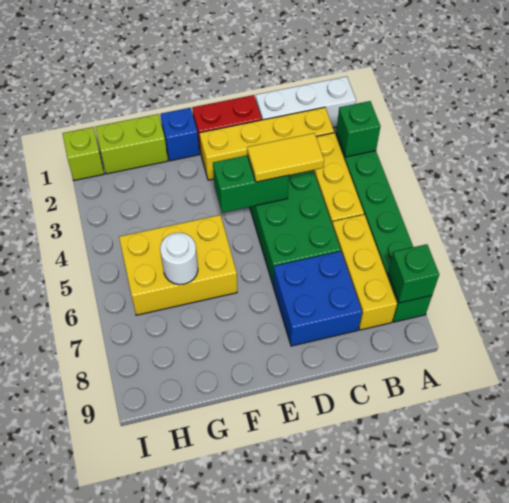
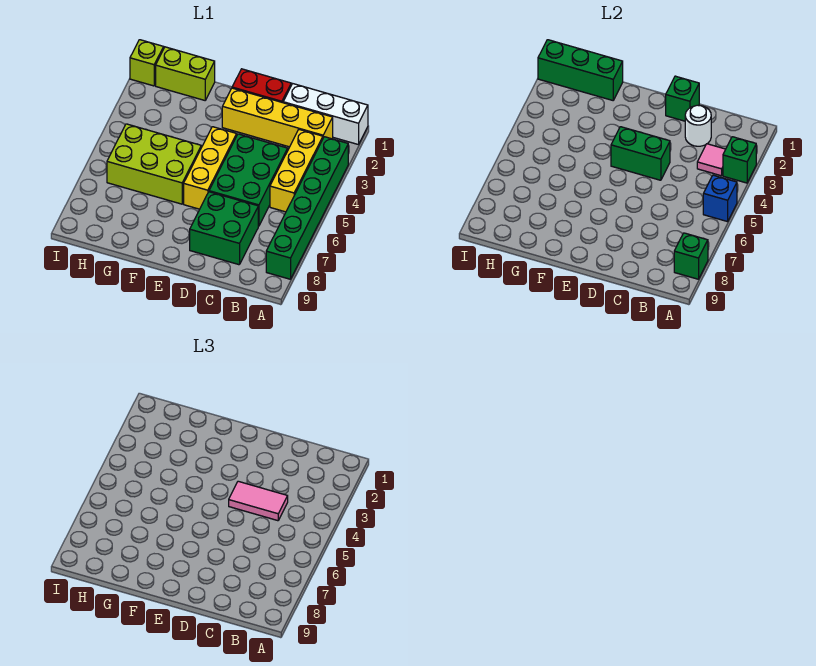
none -> pink 1x1 tile [697,144,726,176]
yellow 1x3 brick [332,215,397,330] -> yellow 1x3 brick moved to [184,127,237,209]
yellow 1x2 tile [247,133,324,182] -> pink 1x2 tile [229,481,288,521]
blue 2x2 brick [273,251,362,346] -> green 2x2 brick [190,192,258,265]
none -> green 1x1 brick [666,76,699,121]
blue 1x1 brick [160,108,199,161] -> blue 1x1 brick moved to [703,175,737,222]
yellow 2x3 brick [119,215,237,315] -> lime 2x3 brick [107,124,201,204]
none -> green 1x3 brick [538,40,623,100]
white 1x1 round brick [160,233,198,285] -> white 1x1 round brick moved to [685,105,711,146]

